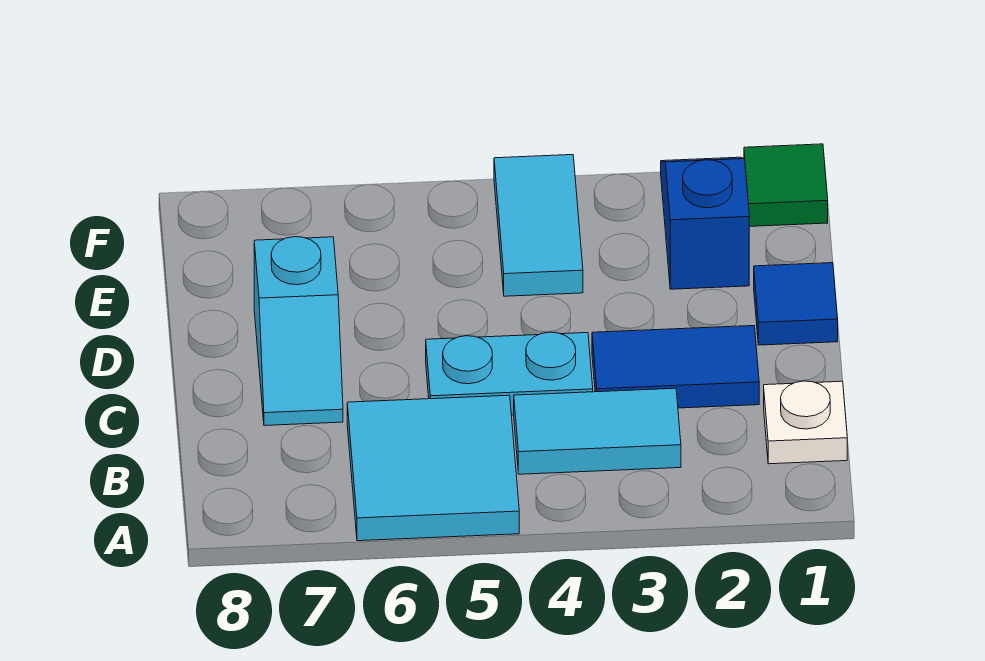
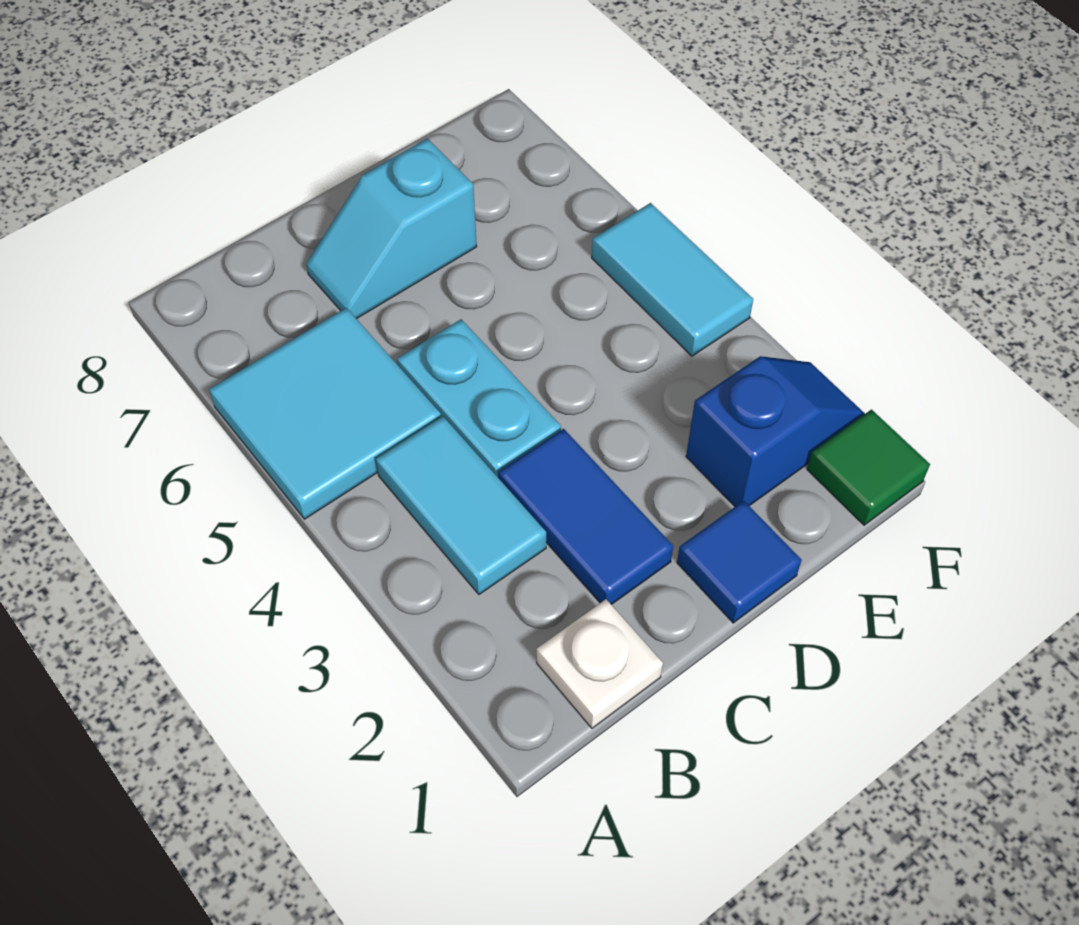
cyan 1x2 tile [494,155,583,296] -> cyan 1x2 tile turned to [592,203,753,356]

